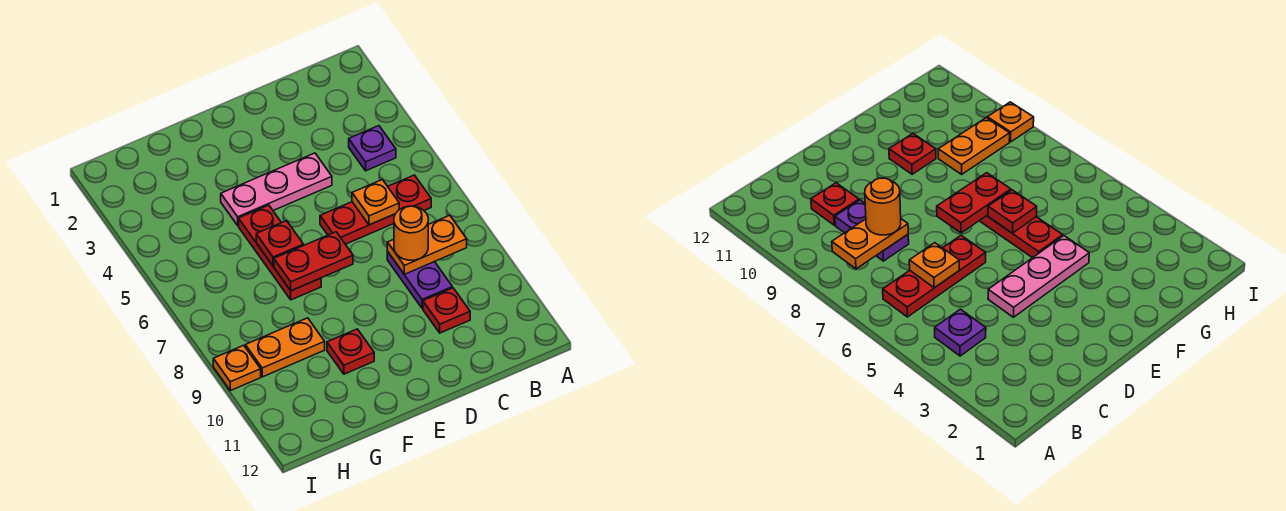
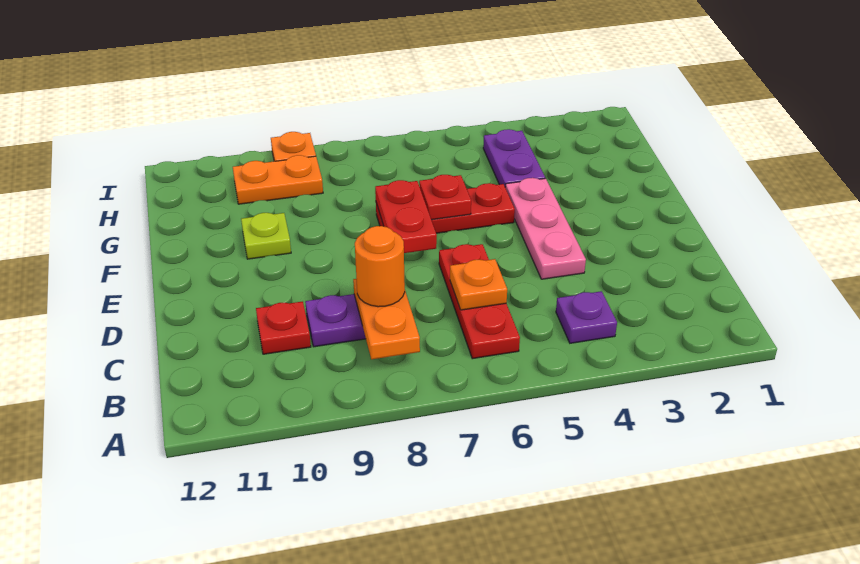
red 1x1 plate [327,329,374,374] -> lime 1x1 plate [241,213,291,259]
none -> purple 1x2 plate [483,129,545,186]
orange 1x2 plate [245,318,325,377] -> orange 1x2 plate turned to [233,155,323,204]

